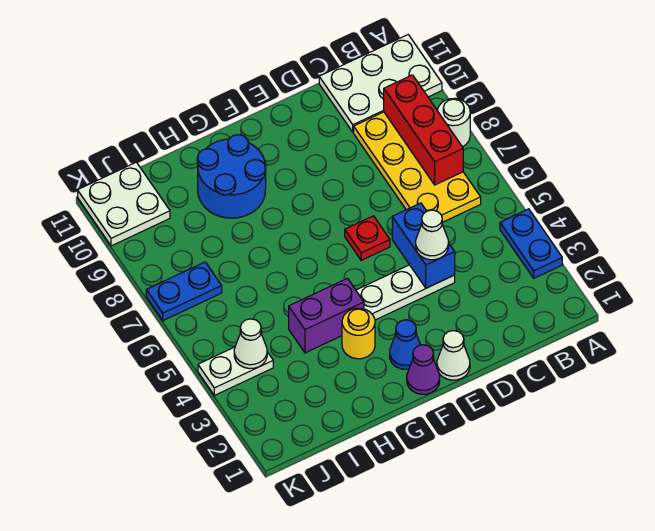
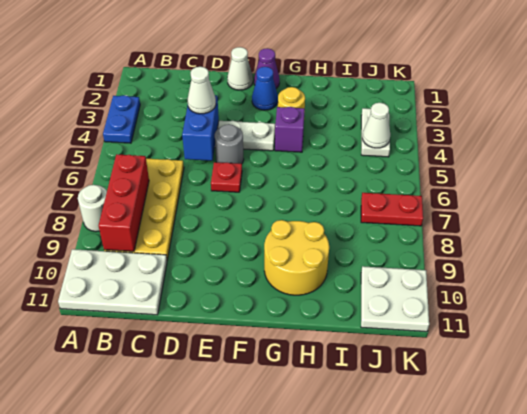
none -> grey 1x1 round brick [215,124,244,164]
purple 1x2 brick [289,278,364,353] -> purple 1x1 brick [275,107,305,152]
blue 2x2 round brick [197,135,266,218] -> yellow 2x2 round brick [264,220,329,295]
white 1x2 plate [198,347,273,395] -> white 1x2 plate turned to [361,108,390,157]
blue 1x2 plate [146,262,222,321] -> red 1x2 plate [361,193,423,226]

